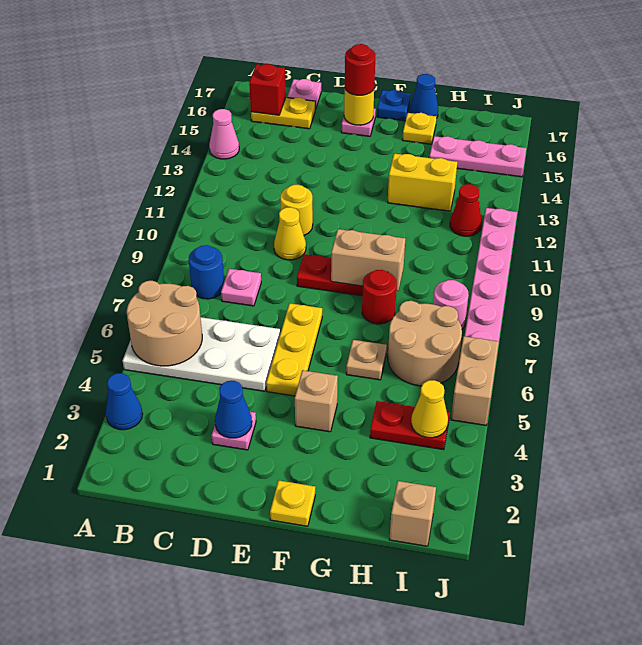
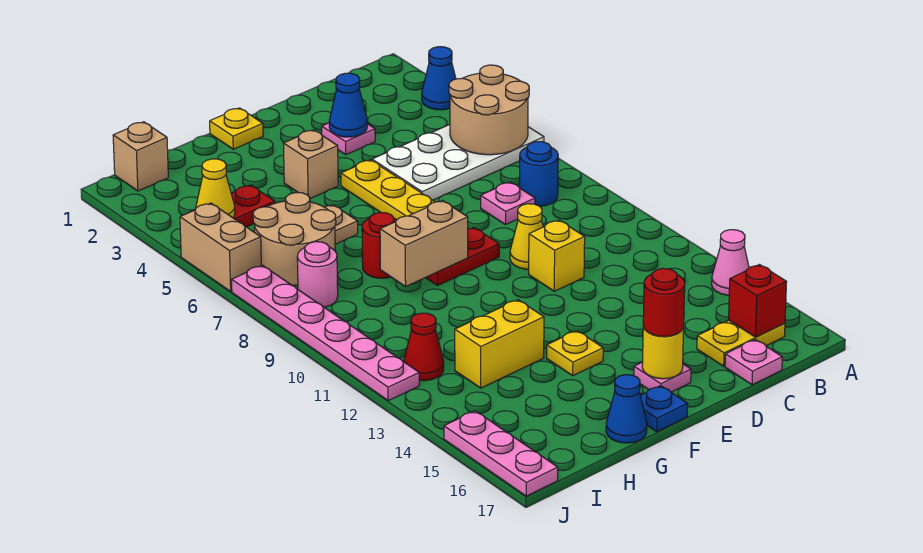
yellow 1x1 round brick [280,185,313,235] -> yellow 1x1 brick [529,220,585,291]
yellow 1x1 plate [403,113,436,144] -> yellow 1x1 plate moved to [547,331,603,376]
pink 1x3 plate [429,136,526,177] -> pink 1x3 plate turned to [444,411,558,496]

